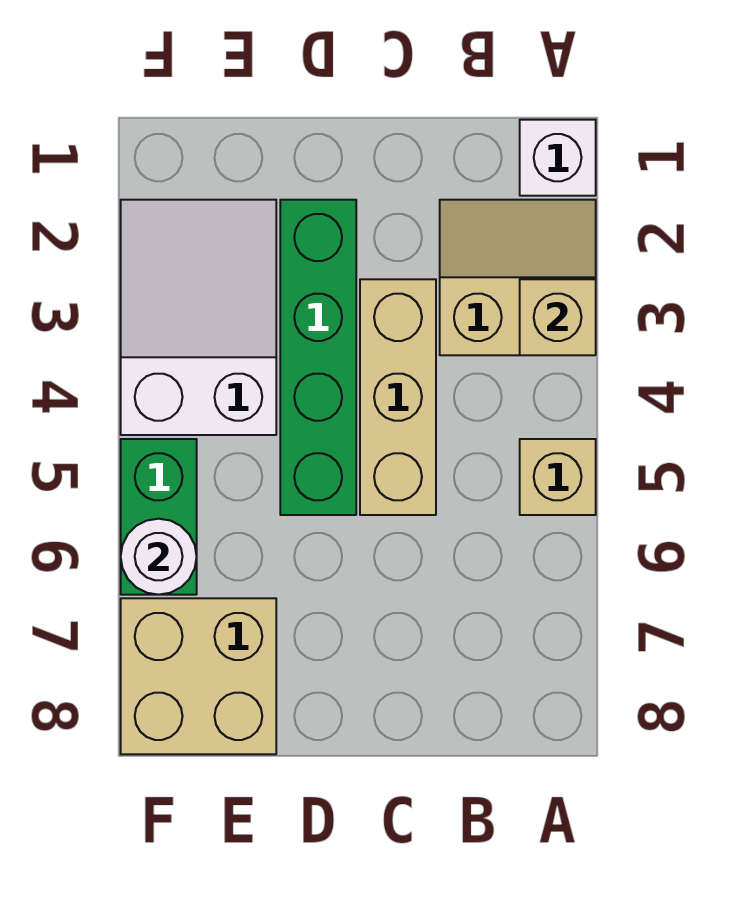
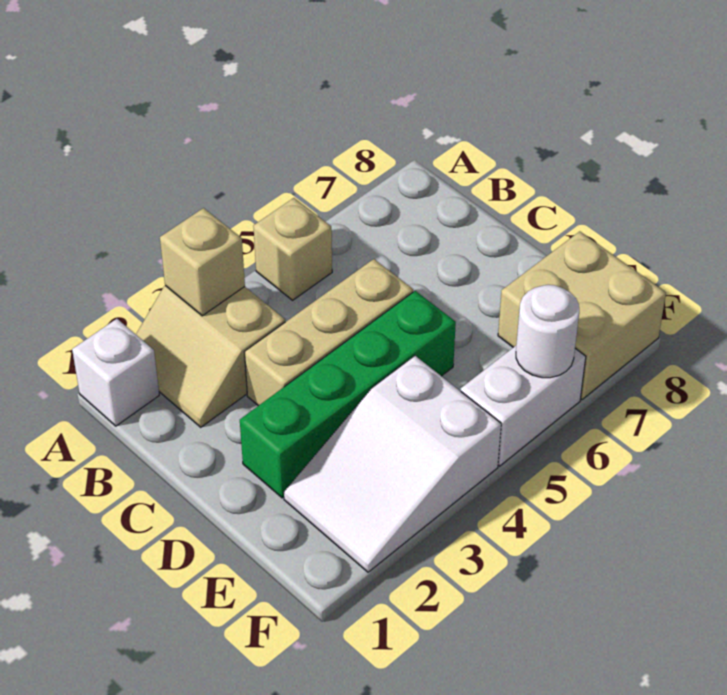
green 1x2 brick [121,439,197,595] -> white 1x2 brick [461,346,586,466]

